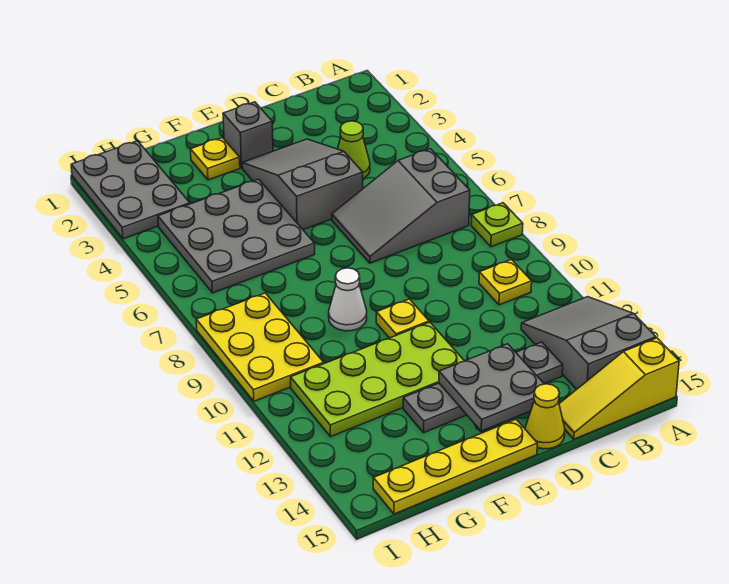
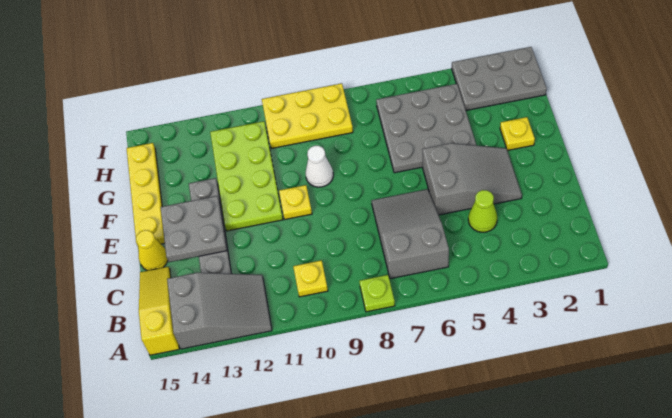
grey 1x1 brick [223,102,273,168] -> none

